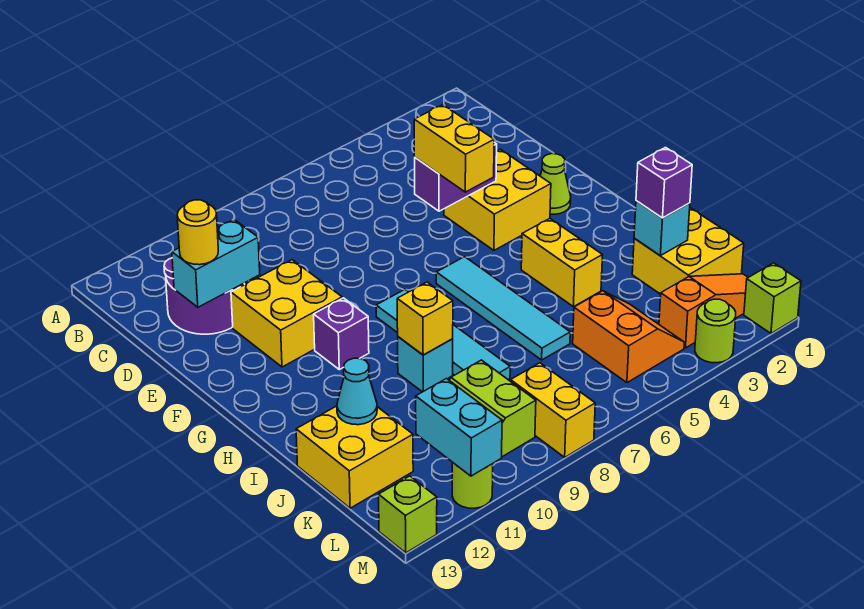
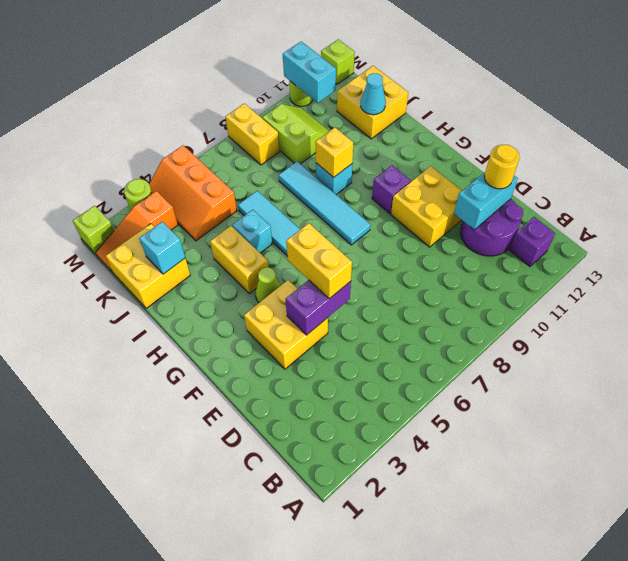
lime 1x1 cone [540,154,571,214] -> lime 1x1 cone moved to [255,268,281,303]
none -> cyan 1x1 brick [232,210,272,253]
purple 1x1 brick [636,147,692,218] -> purple 1x1 brick moved to [510,217,555,266]
orange 2x2 slope [573,291,684,383] -> orange 2x3 slope [149,145,237,241]

